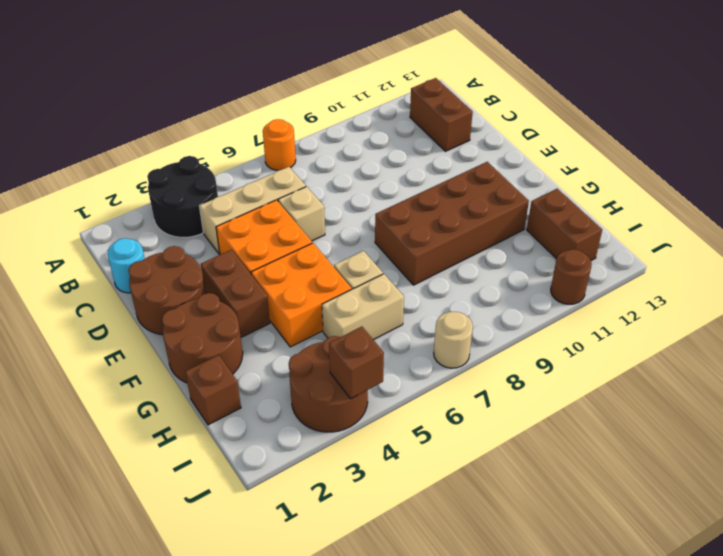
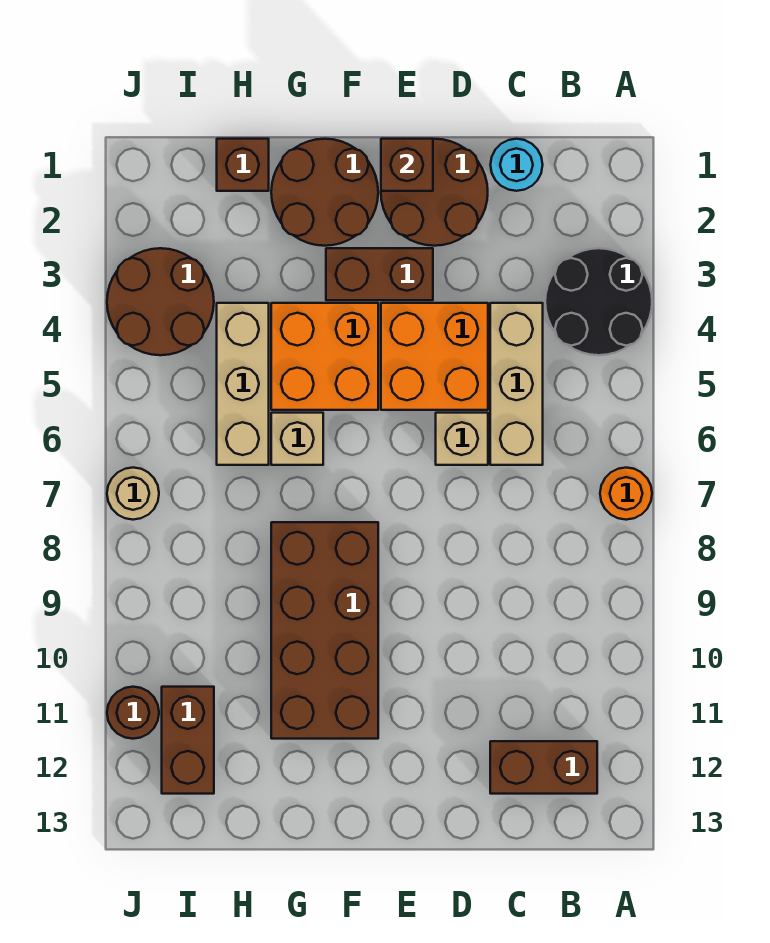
tan 1x2 brick [322,274,404,340] -> tan 1x3 brick [217,303,269,465]
brown 1x2 brick [527,189,602,261] -> brown 1x2 brick turned to [162,687,214,794]
brown 1x1 brick [329,327,384,399] -> brown 1x1 brick moved to [381,139,433,191]

